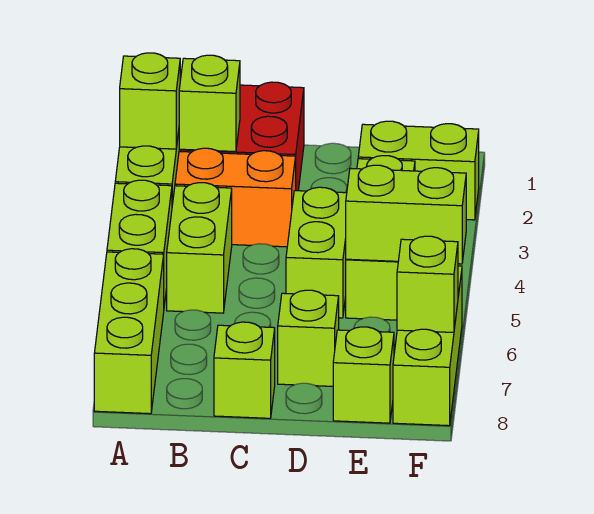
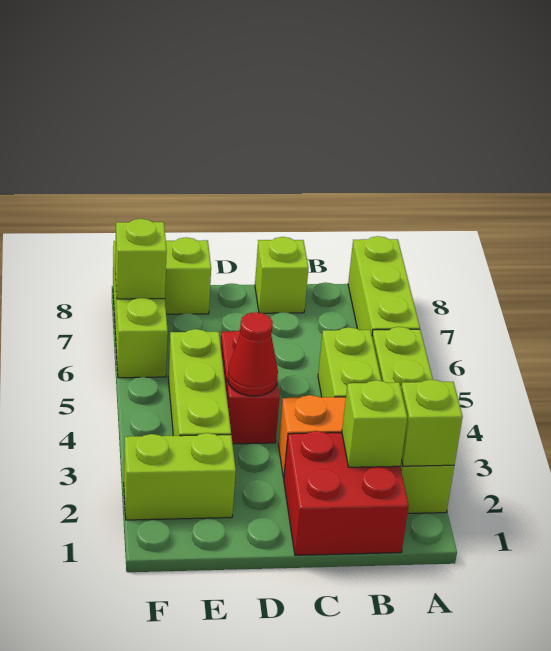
lime 1x2 brick [286,187,347,318] -> red 1x2 brick [221,330,280,444]
none -> red 1x1 cone [227,312,278,396]
lime 1x1 brick [278,290,339,386] -> none
lime 1x2 brick [346,165,466,264] -> none

